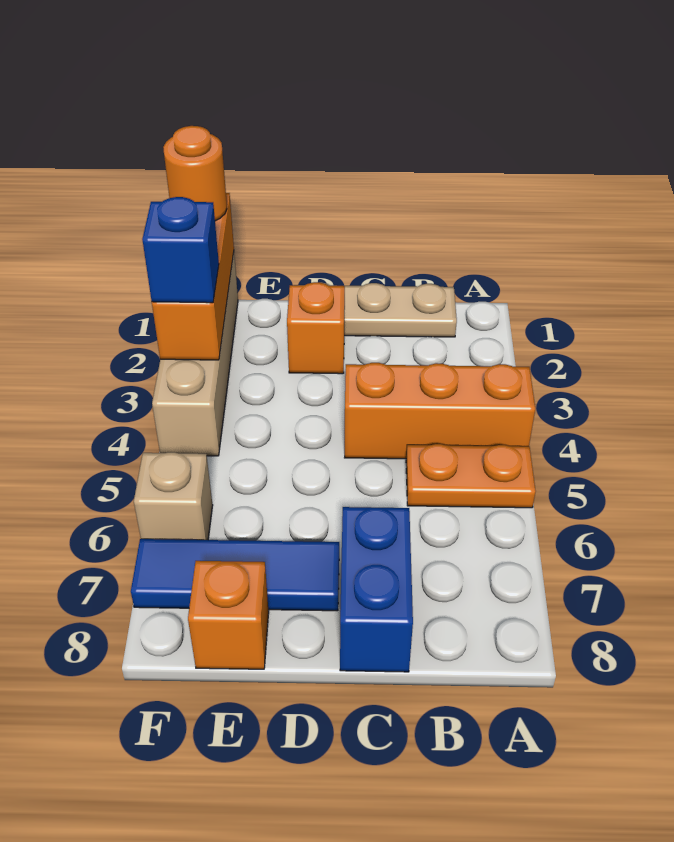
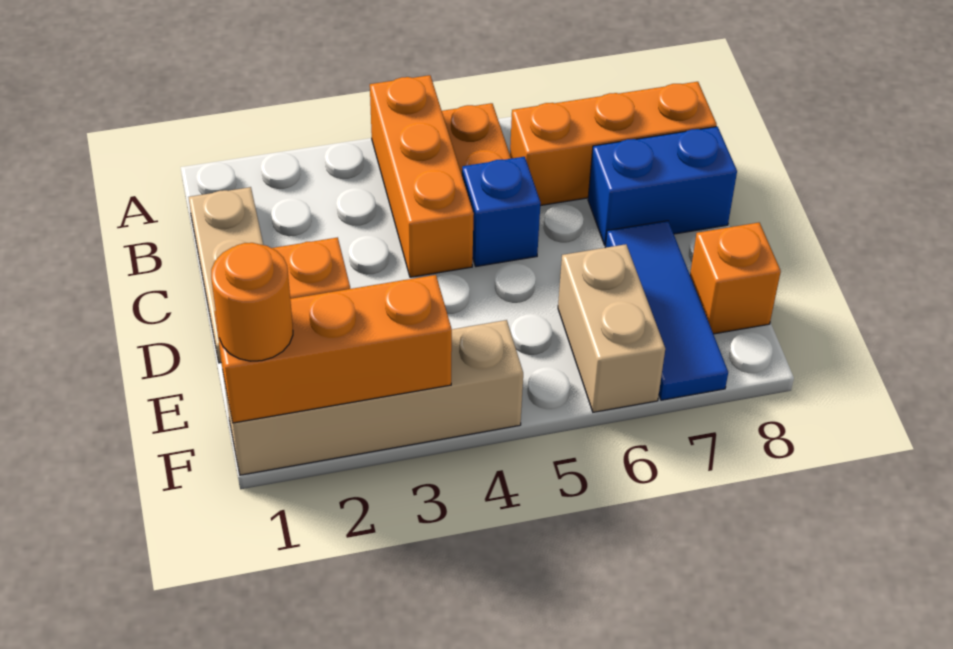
none -> orange 1x3 brick [510,82,717,206]
blue 1x1 brick [142,197,219,303] -> blue 1x1 brick moved to [462,157,540,267]
tan 1x1 brick [134,452,213,540] -> tan 1x2 brick [558,244,665,412]

